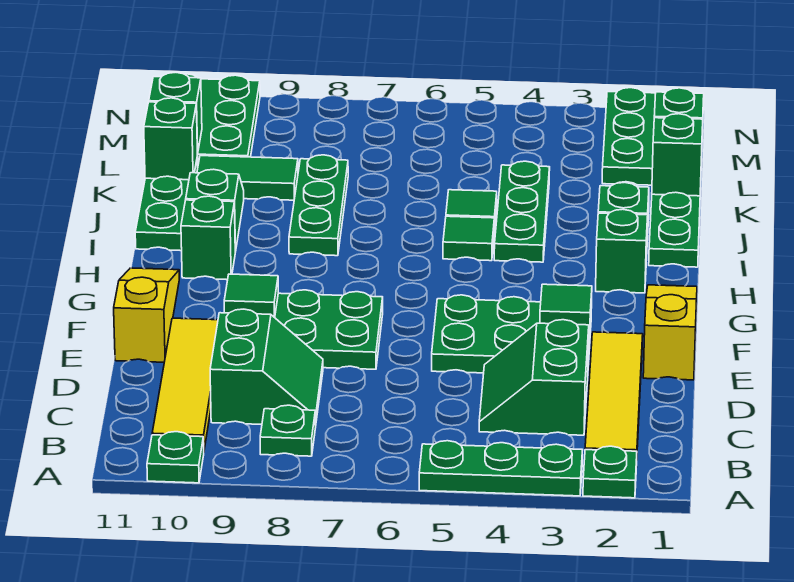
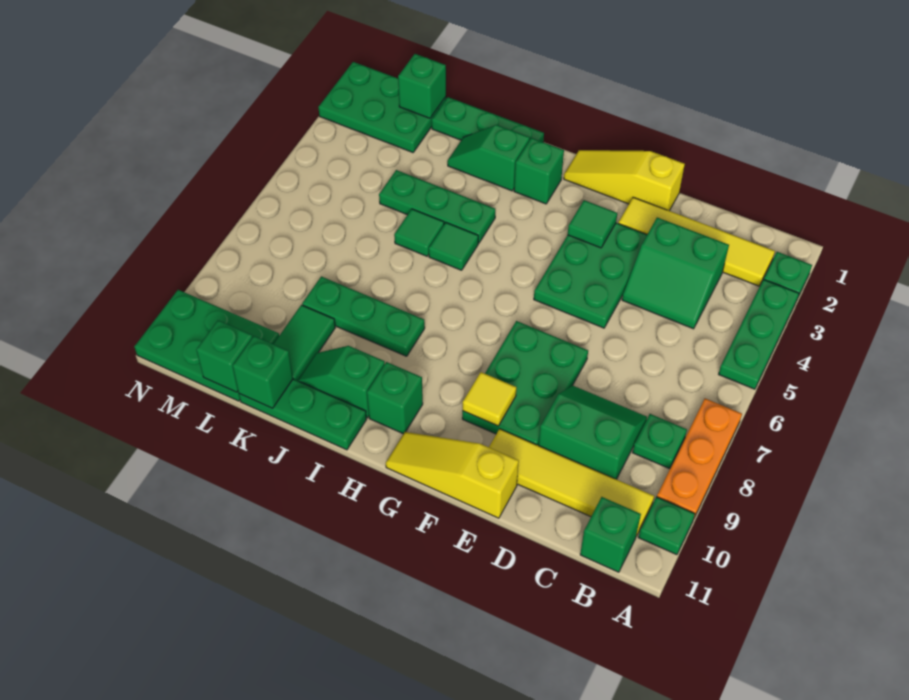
none -> orange 1x3 plate [657,399,742,518]
green 1x1 tile [224,274,278,317] -> yellow 1x1 tile [463,372,516,426]
green 1x1 brick [652,114,703,196] -> green 1x1 brick moved to [580,497,641,572]

